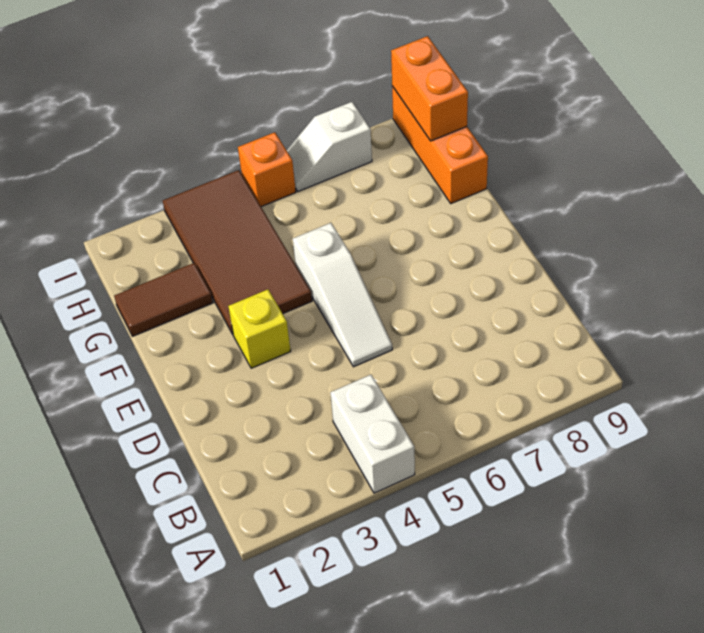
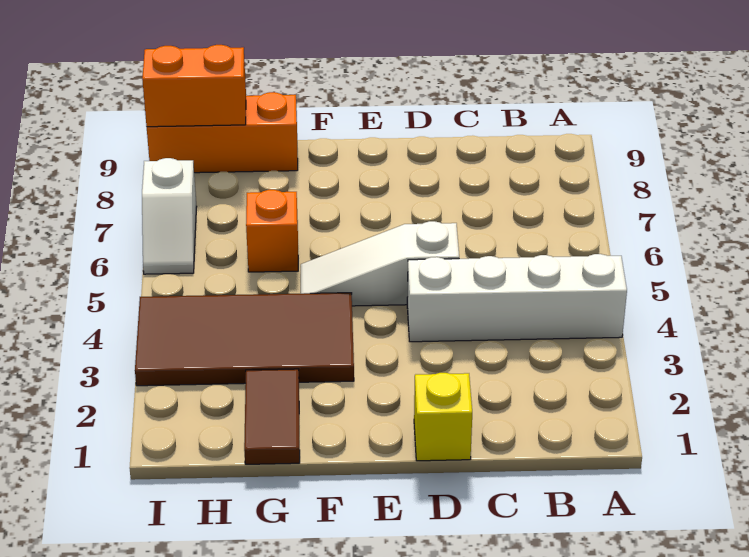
white 1x2 brick [330,375,415,493] -> white 1x4 brick [407,254,627,342]
white 1x3 slope [293,223,392,367] -> white 1x3 slope turned to [301,221,459,306]
yellow 1x1 brick [228,289,291,368] -> yellow 1x1 brick moved to [414,373,472,461]
orange 1x1 brick [238,132,296,207] -> orange 1x1 brick moved to [246,190,298,272]

